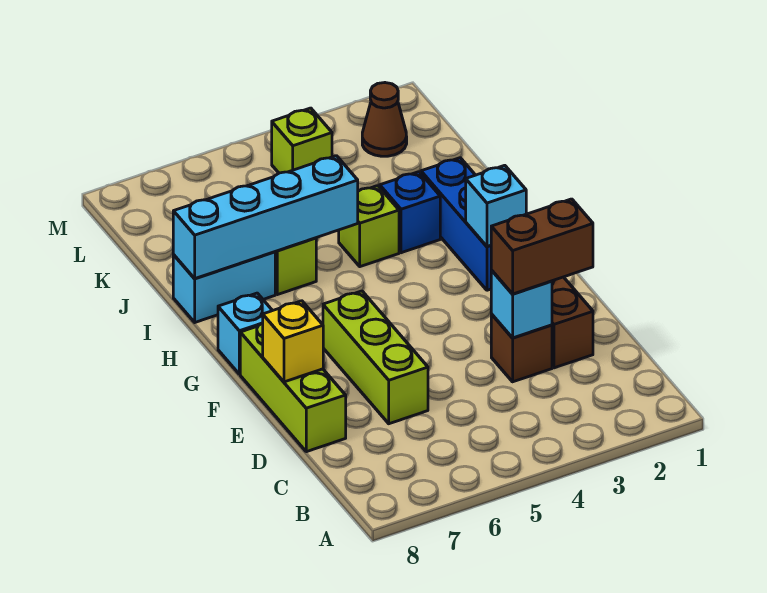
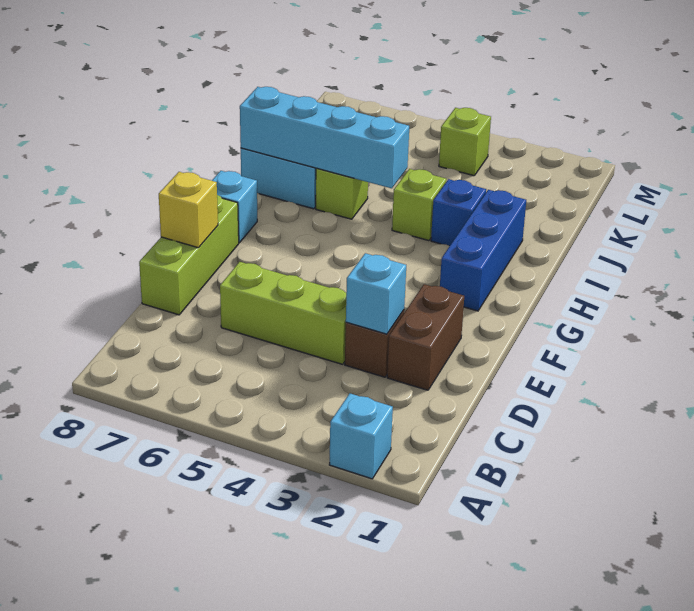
brown 1x2 brick [491,199,593,294] -> none
lime 1x3 brick [323,291,428,424] -> lime 1x3 brick turned to [220,262,346,364]
cyan 1x1 brick [466,165,526,246] -> cyan 1x1 brick moved to [329,394,393,479]
brown 1x1 cone [362,83,407,156] -> none

